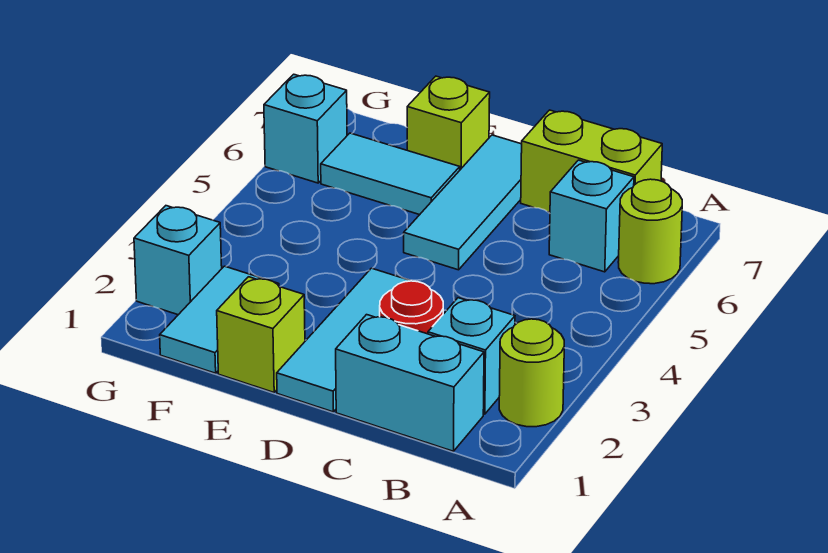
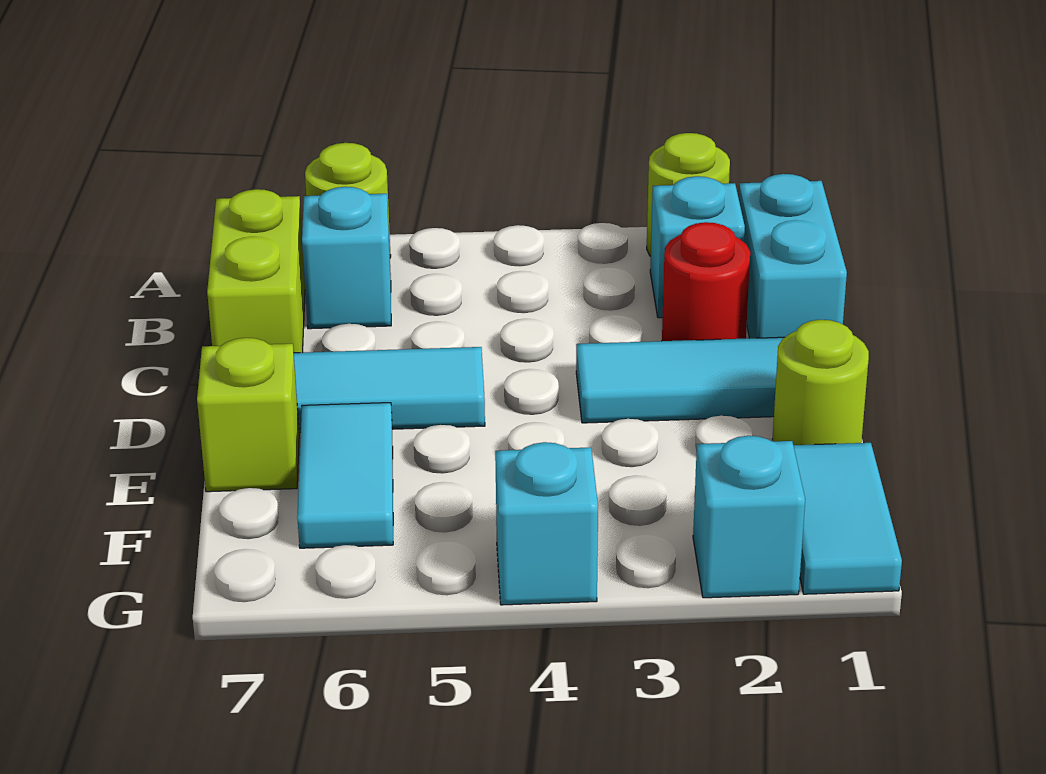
lime 1x1 brick [217,277,305,392] -> lime 1x1 round brick [772,320,869,445]
cyan 1x2 tile [160,266,279,373] -> cyan 1x2 tile turned to [793,443,902,594]
cyan 1x1 brick [264,74,347,183] -> cyan 1x1 brick moved to [495,442,598,605]

